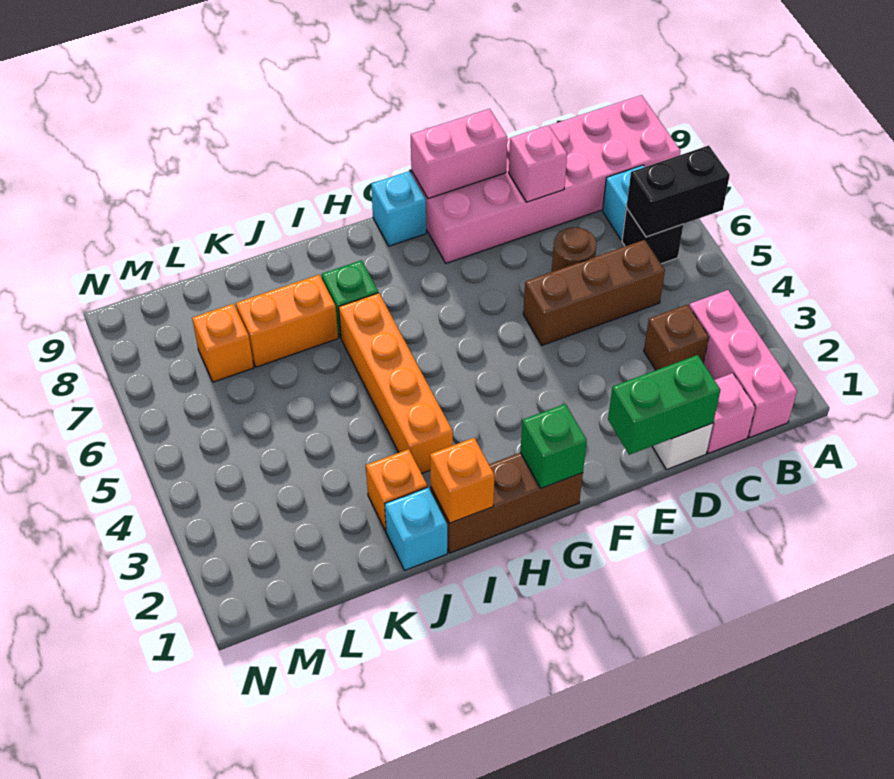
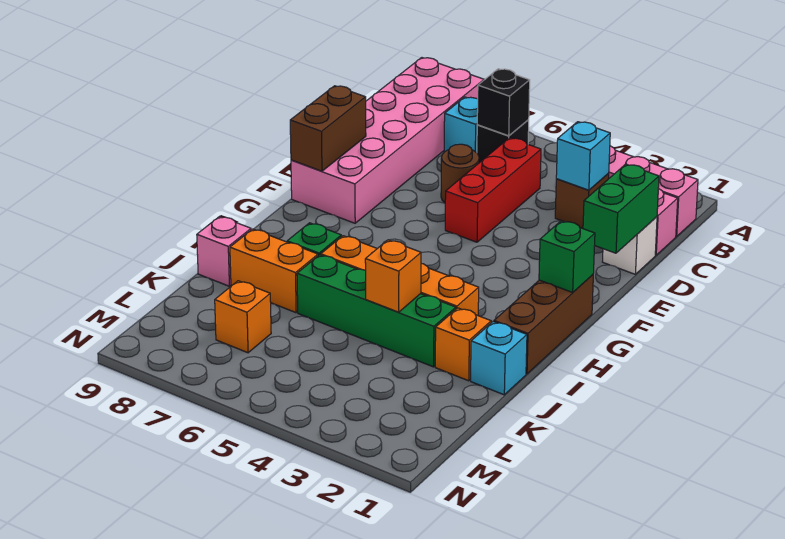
black 1x2 brick [626,146,730,237] -> black 1x1 brick [477,69,530,136]
brown 1x3 brick [523,240,665,345] -> red 1x3 brick [445,138,541,242]
pink 1x1 brick [509,125,567,202] -> pink 1x1 brick moved to [197,216,251,286]
pink 1x2 brick [411,109,507,199] -> brown 1x2 brick [290,86,366,171]
cyan 1x1 brick [371,171,426,246] -> cyan 1x1 brick moved to [556,122,610,190]
orange 1x1 brick [430,438,495,523] -> orange 1x1 brick moved to [365,240,421,312]
none -> green 1x4 brick [297,255,456,367]
orange 1x2 brick [236,275,338,367] -> orange 1x2 brick turned to [230,229,318,313]

